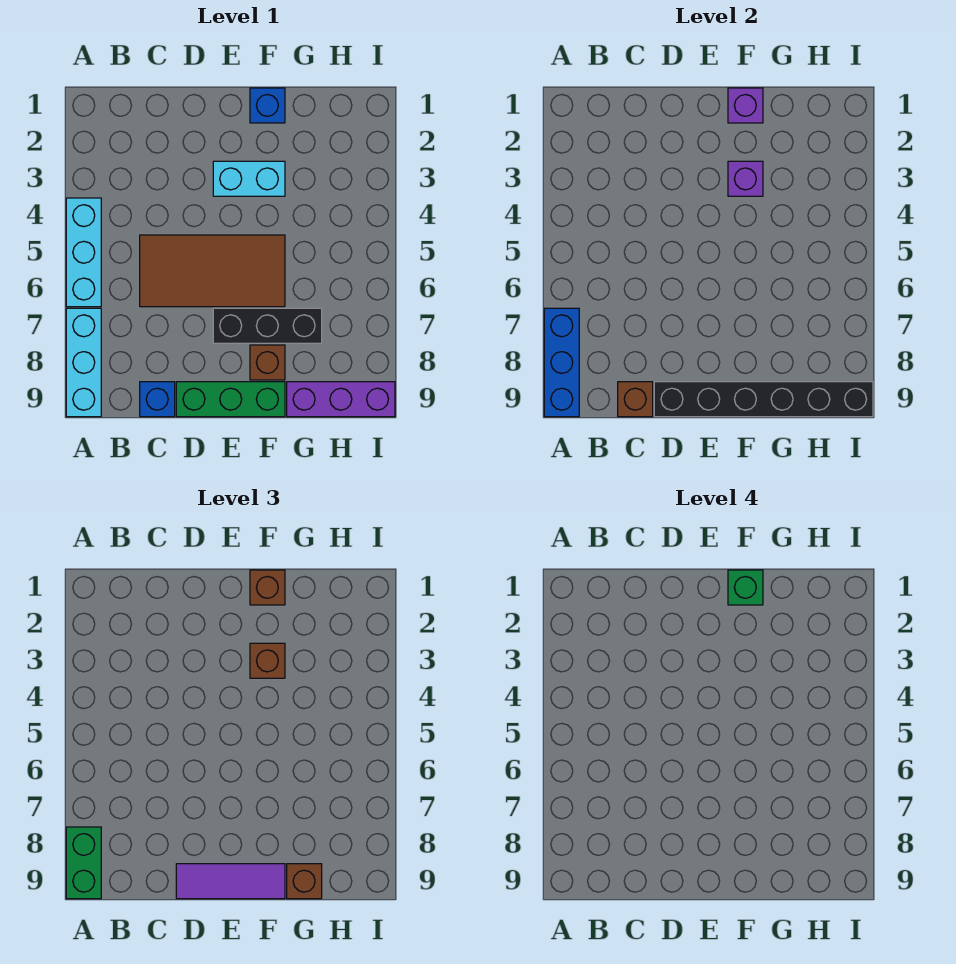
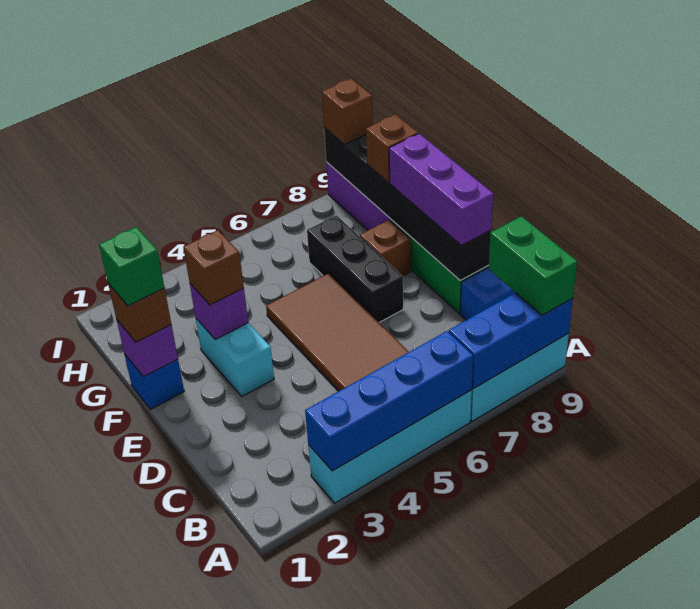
none -> blue 1x4 brick [305,331,473,471]
cyan 1x3 brick [66,198,101,307] -> cyan 1x4 brick [308,390,472,503]
green 1x2 brick [66,827,101,899] -> green 1x2 brick turned to [488,216,577,315]
brown 1x1 brick [618,382,653,417] -> brown 1x1 brick moved to [322,79,373,144]
purple 1x3 tile [176,864,285,899] -> purple 1x3 brick [389,134,493,246]

